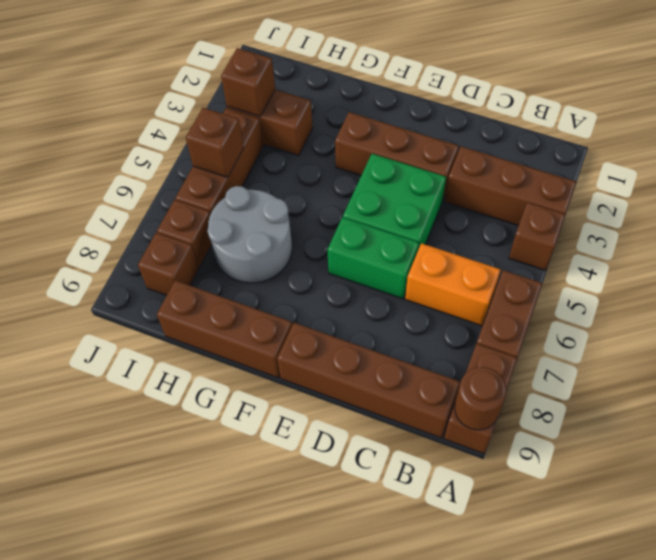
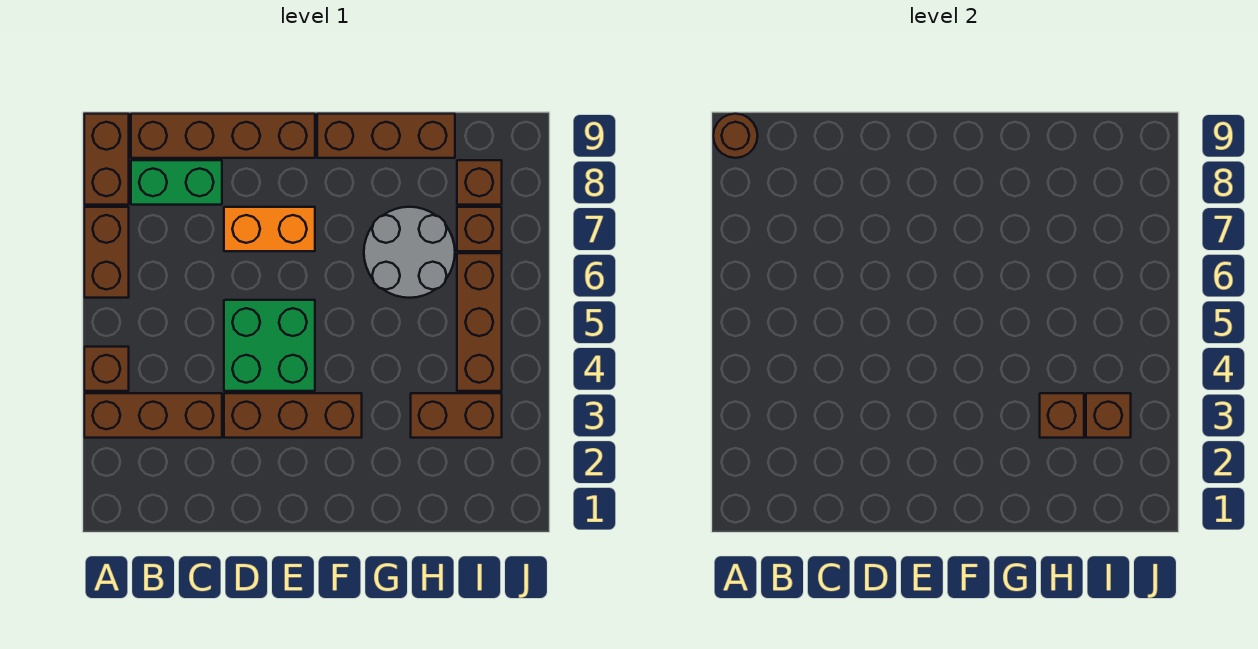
orange 1x2 brick [405,243,500,326] -> orange 1x2 brick moved to [224,207,315,251]
green 1x2 brick [327,217,419,299] -> green 1x2 brick moved to [131,160,222,205]
brown 1x1 brick [186,108,244,177] -> brown 1x1 brick moved to [1040,393,1084,438]

